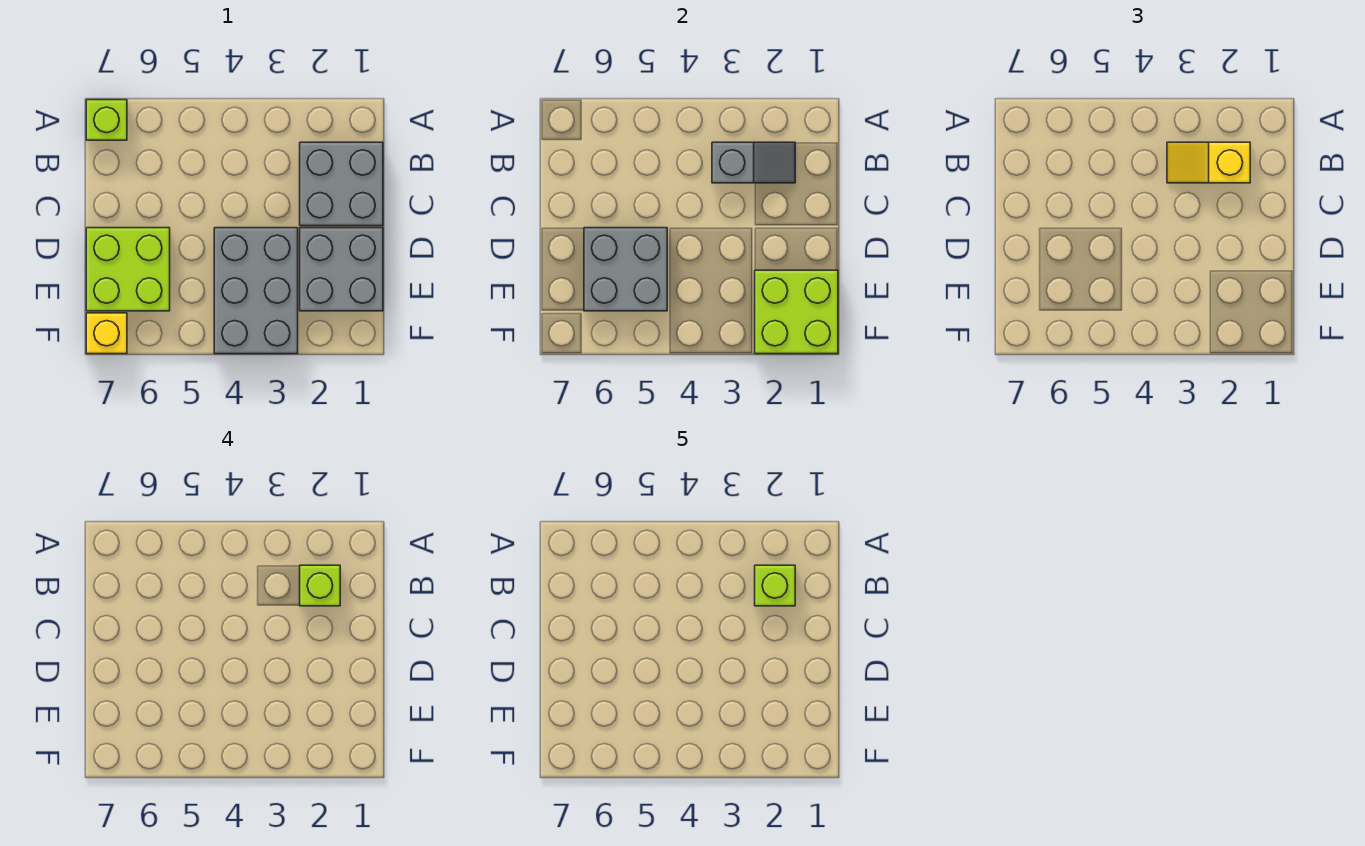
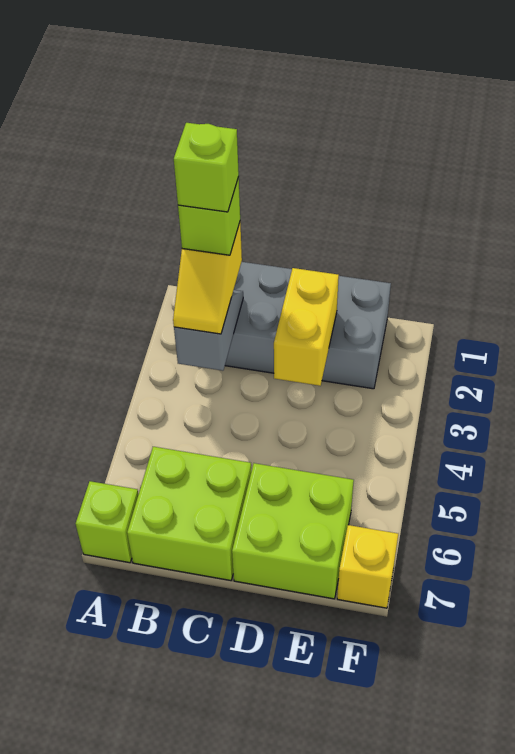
none -> yellow 1x2 brick [274,268,339,386]
grey 2x3 brick [214,228,298,354] -> none
grey 2x2 brick [584,228,667,311] -> none
lime 2x2 brick [755,270,838,354] -> lime 2x2 brick moved to [127,447,251,580]

